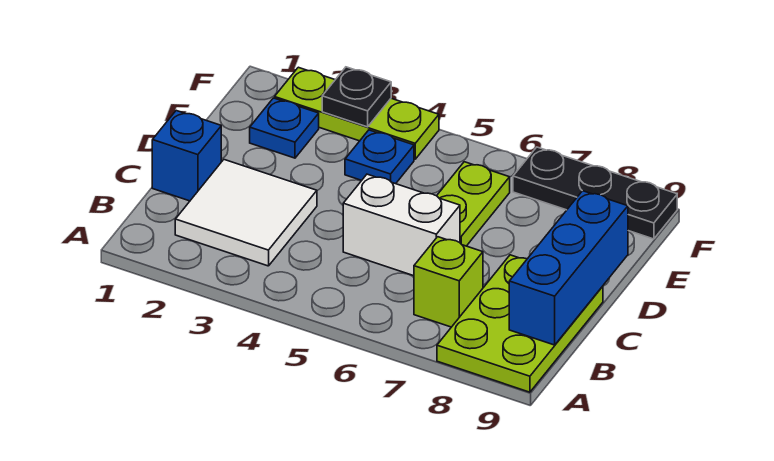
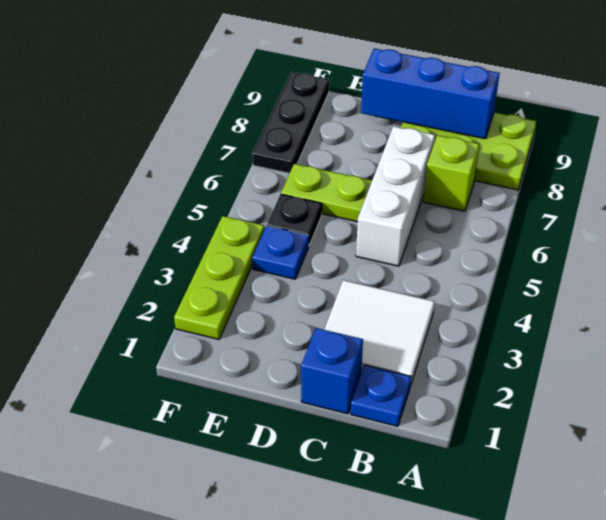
white 1x2 brick [343,174,460,276] -> white 1x3 brick [356,126,435,266]
blue 1x1 plate [250,98,319,158] -> blue 1x1 plate moved to [351,365,411,426]
black 1x1 plate [322,67,391,127] -> black 1x1 plate moved to [267,194,322,245]

